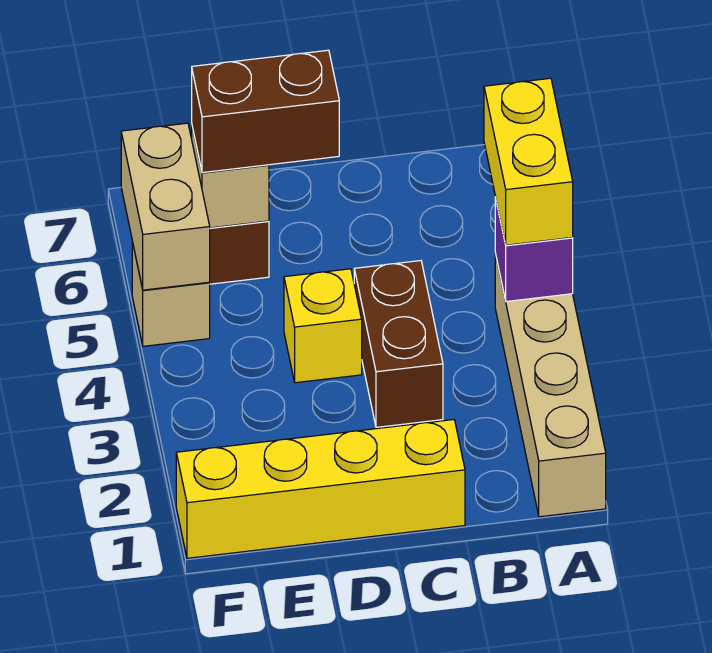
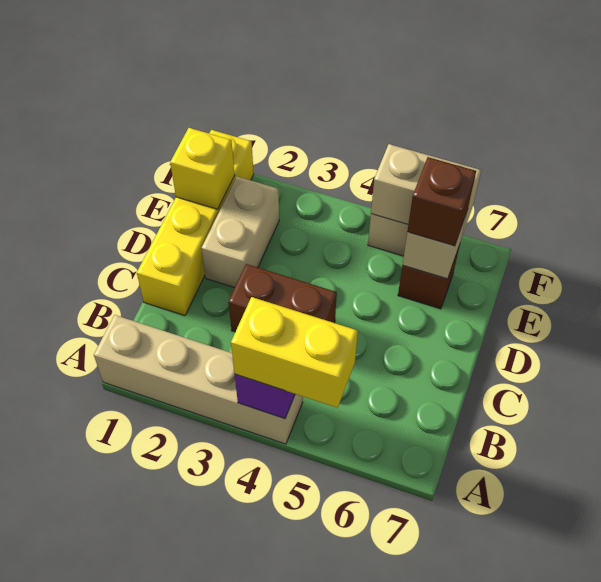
none -> tan 1x2 brick [201,177,279,288]
yellow 1x1 brick [284,269,362,383] -> yellow 1x1 brick moved to [170,128,235,209]
brown 1x2 brick [192,50,339,173] -> brown 1x1 brick [407,157,476,246]

